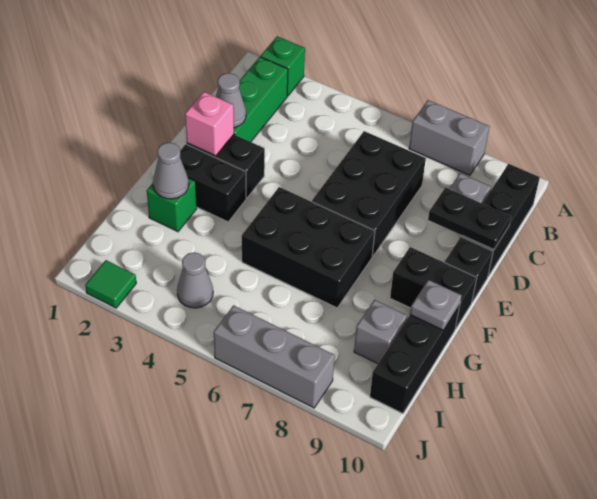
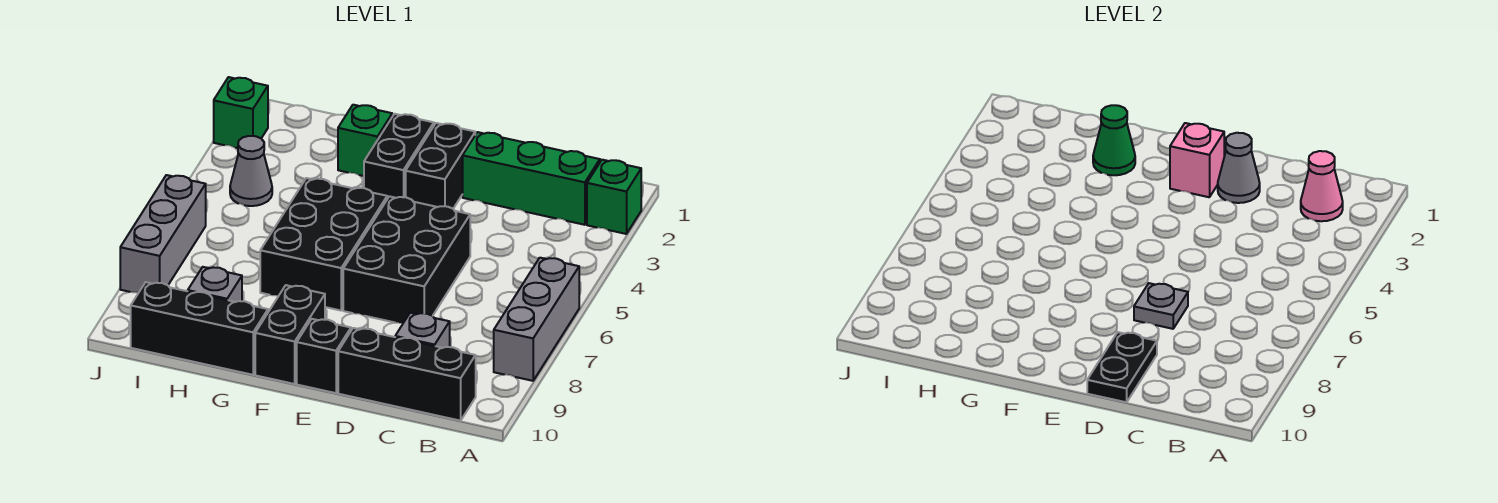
grey 1x2 brick [409,100,489,175] -> grey 1x3 brick [494,258,579,381]
none -> pink 1x1 cone [1301,151,1343,221]
black 2x3 brick [312,131,426,257] -> black 2x3 brick turned to [343,196,470,324]
grey 1x1 cone [153,143,189,199] -> green 1x1 cone [1093,105,1135,175]
grey 1x1 plate [410,280,462,330] -> grey 1x1 plate moved to [1134,283,1188,329]
green 1x1 tile [85,260,136,308] -> green 1x1 brick [214,77,268,148]

